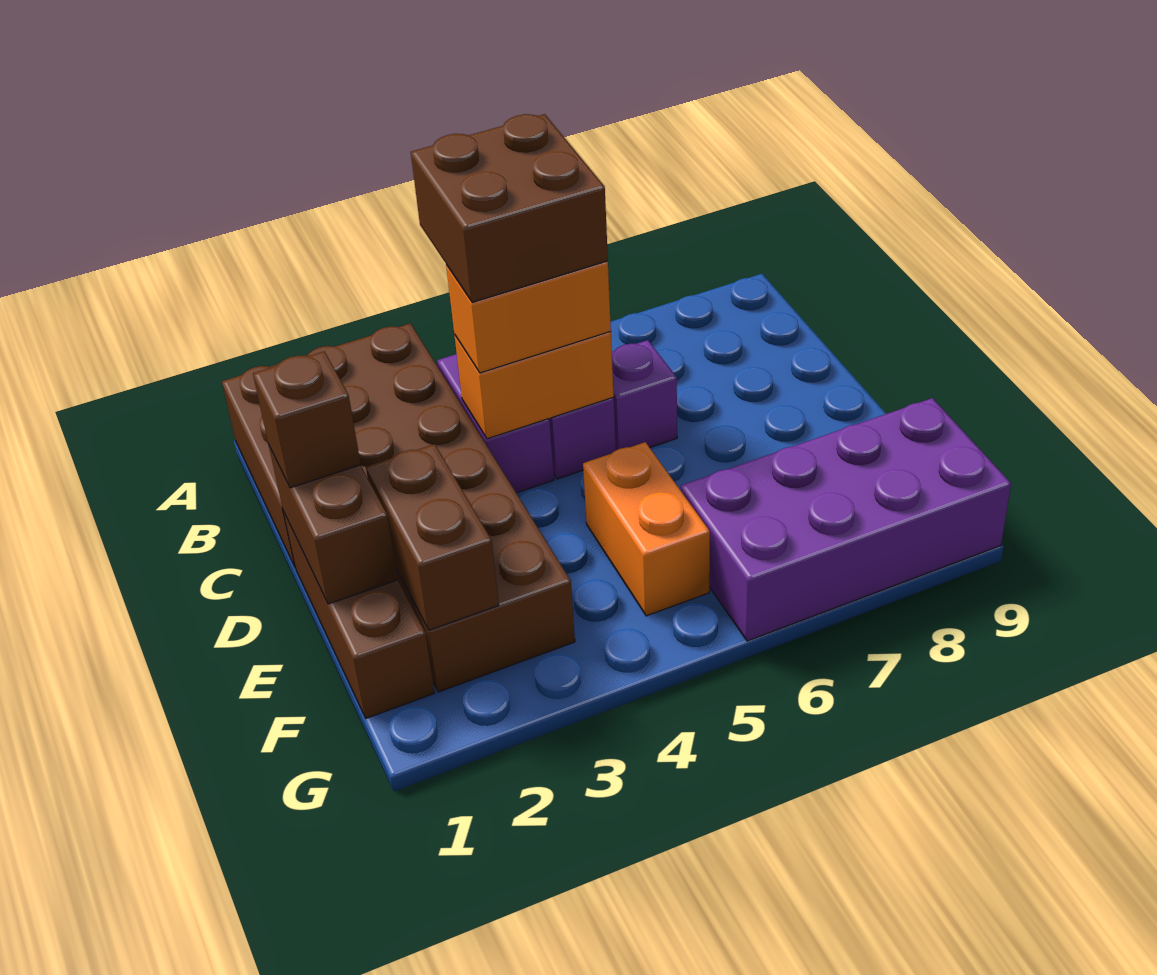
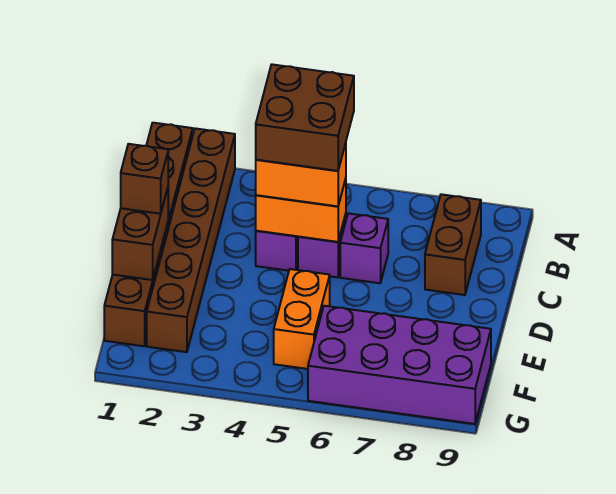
brown 2x6 brick [306,323,575,692] -> brown 1x6 brick [147,128,235,352]
brown 1x2 brick [366,444,499,630] -> brown 1x2 brick moved to [425,194,481,295]

